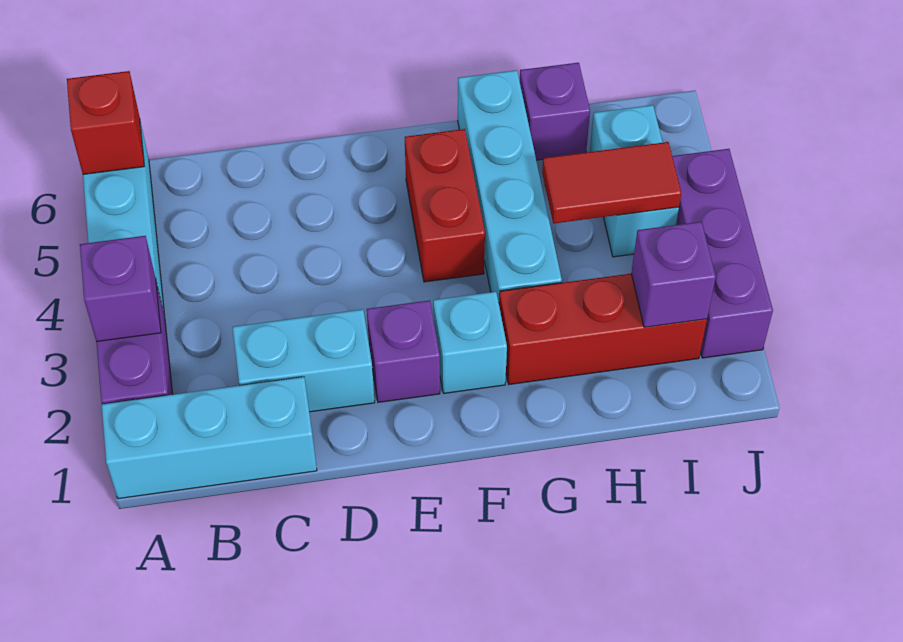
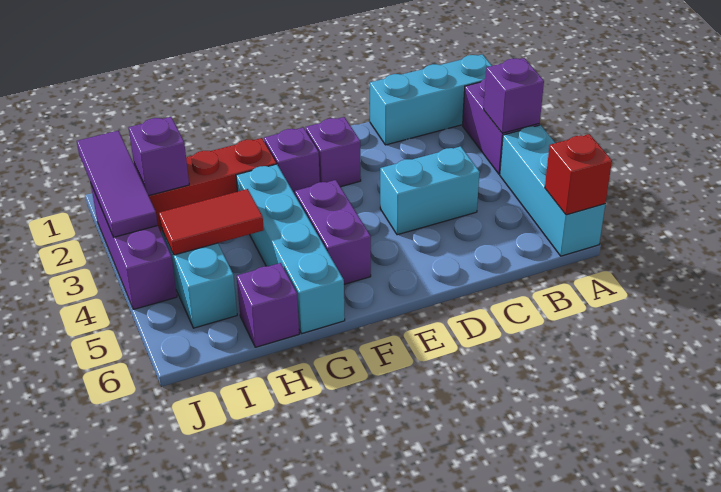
cyan 1x2 brick [232,309,375,412] -> cyan 1x2 brick moved to [380,146,480,235]
cyan 1x1 brick [433,292,507,393] -> purple 1x1 brick [264,127,320,194]
red 1x2 brick [405,129,485,282] -> purple 1x2 brick [295,180,371,284]
none -> purple 1x3 tile [77,131,158,237]

